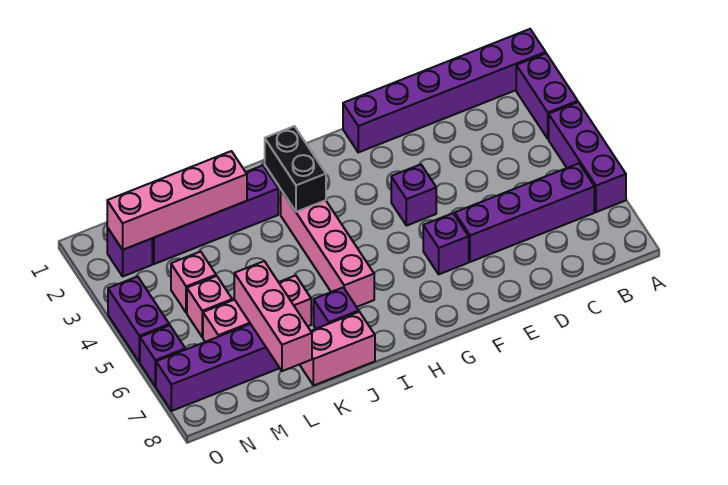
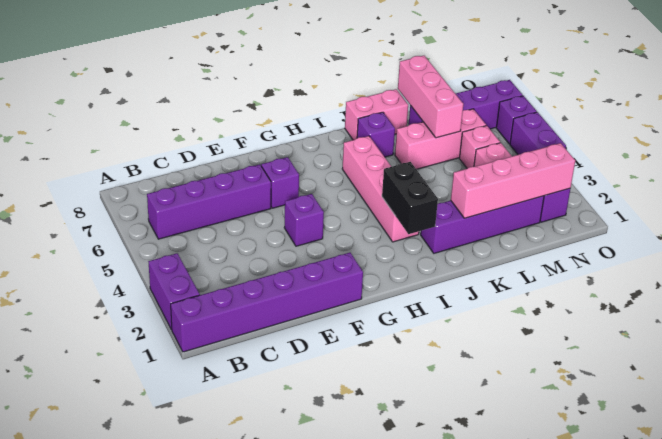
purple 1x3 brick [549,102,626,212] -> none

